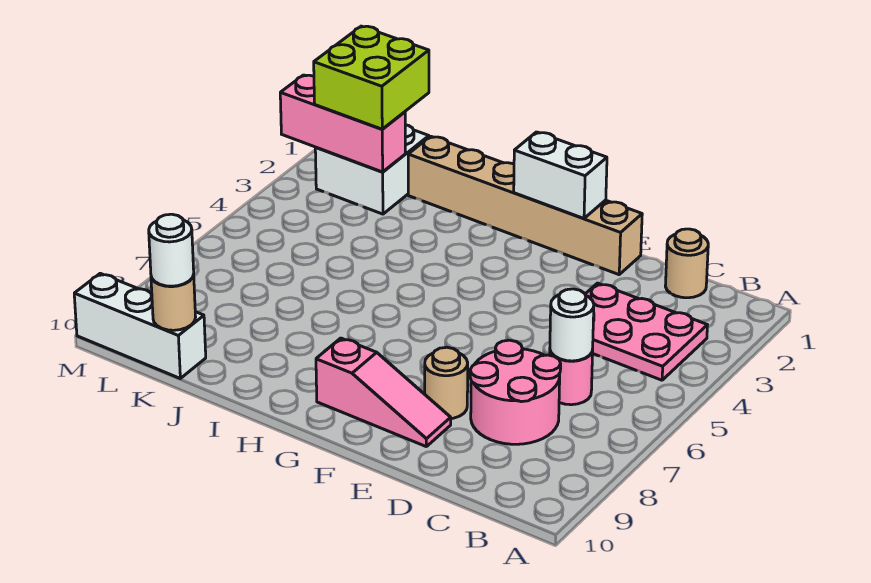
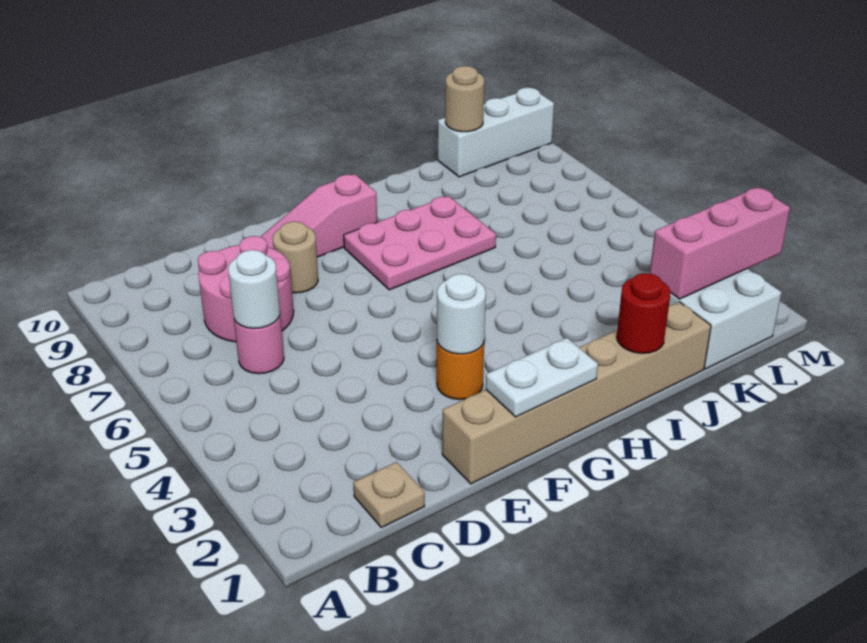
pink 2x3 plate [585,283,707,380] -> pink 2x3 plate moved to [344,196,496,290]
tan 1x1 round brick [665,229,708,298] -> tan 1x1 plate [353,462,425,528]
white 1x2 brick [514,132,607,218] -> white 1x2 plate [486,338,598,417]
none -> orange 1x1 round brick [437,342,484,400]
none -> red 1x1 round brick [617,273,671,353]
lime 2x2 brick [314,26,429,129] -> none
white 1x1 round brick [149,214,194,286] -> white 1x1 round brick moved to [437,274,486,354]

